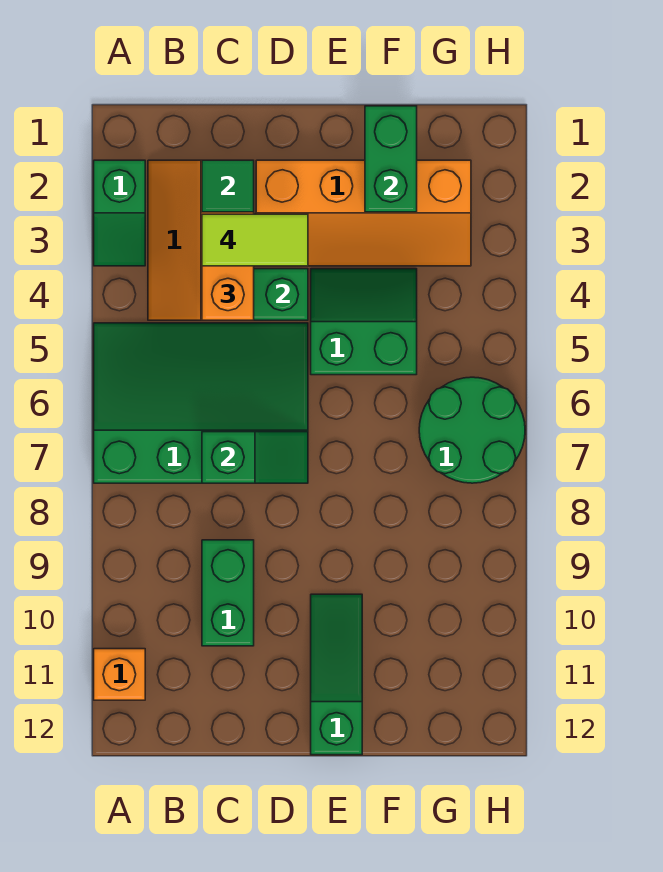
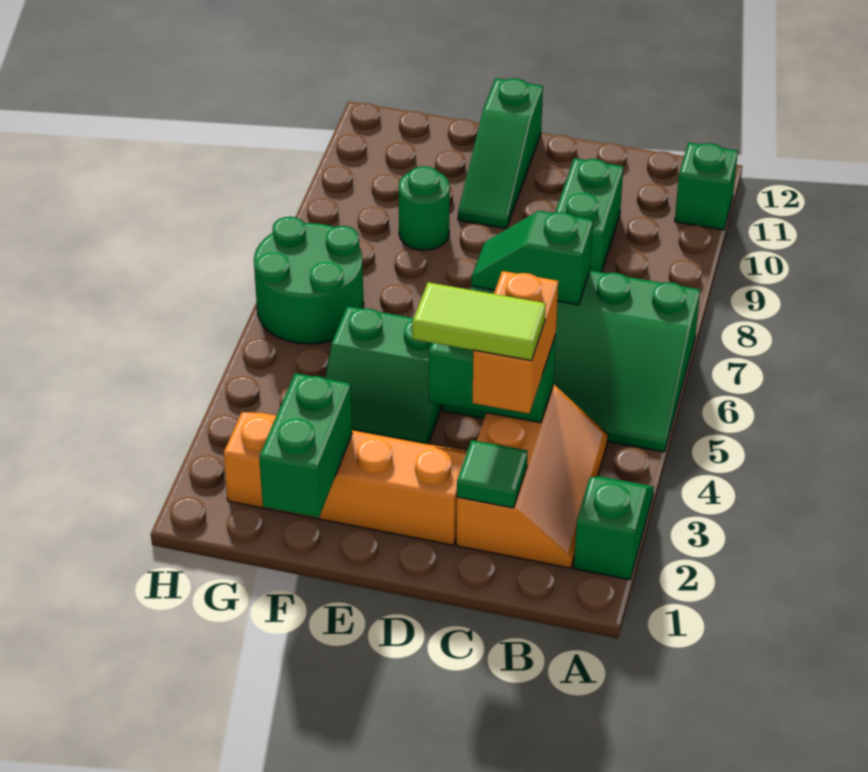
orange 1x1 brick [94,649,145,700] -> green 1x1 brick [675,142,738,230]
none -> green 1x1 round brick [398,166,450,250]

